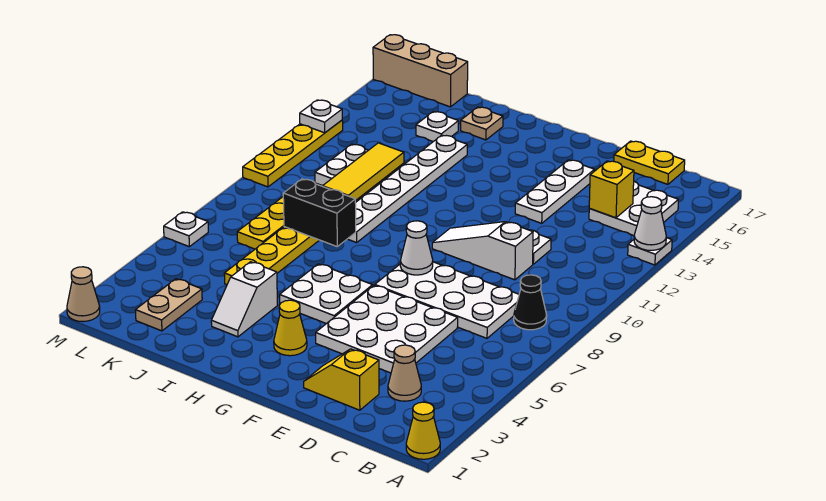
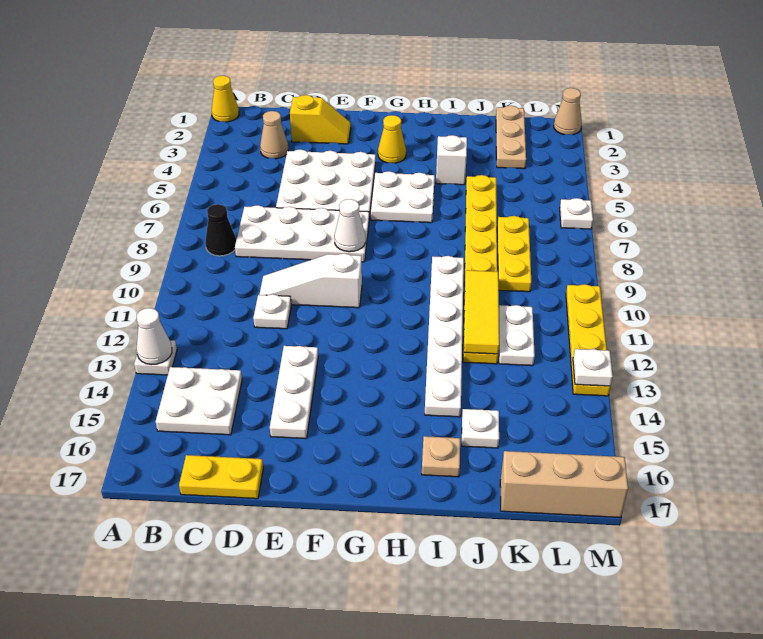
yellow 1x1 brick [589,161,634,218] -> none
white 1x3 slope [432,222,533,280] -> white 1x3 slope turned to [259,254,362,308]
black 1x2 brick [283,179,356,246] -> none
tan 1x2 plate [135,279,202,331] -> tan 1x3 plate [496,106,526,169]

